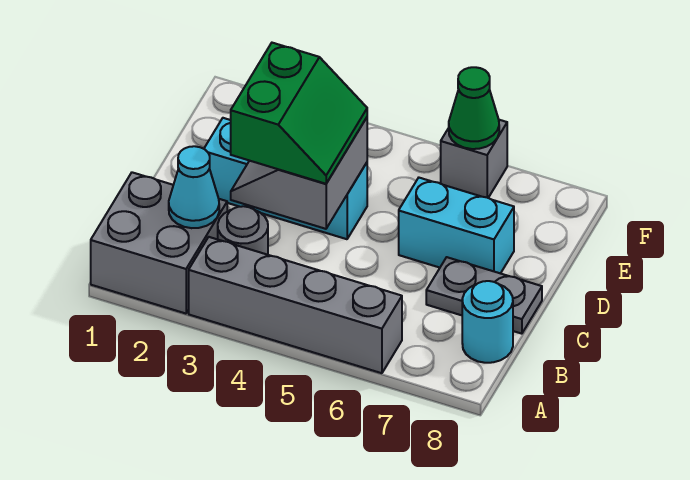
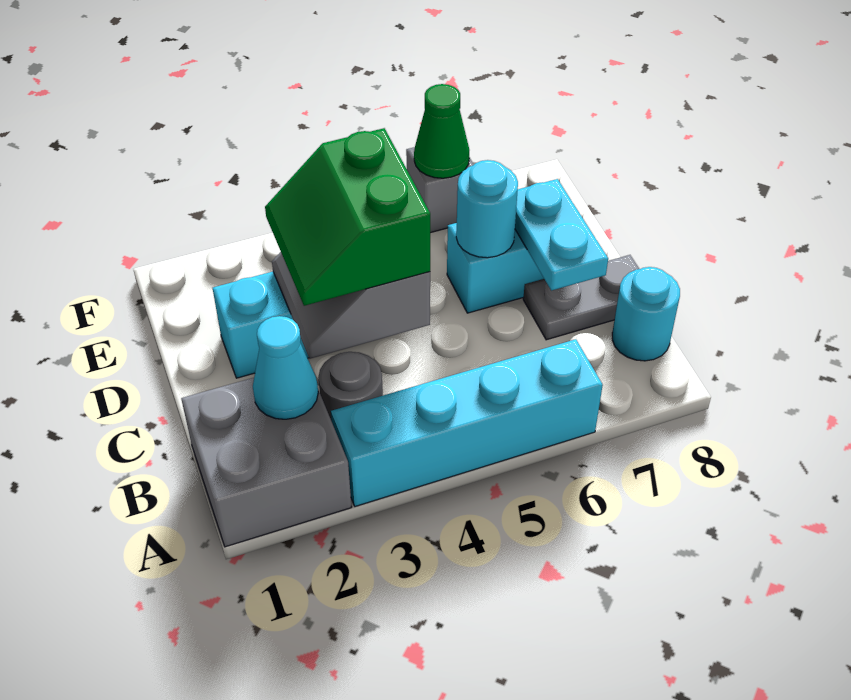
grey 1x4 brick [189,237,402,373] -> cyan 1x4 brick [331,339,603,506]
green 2x2 slope [231,43,367,184] -> green 2x2 slope turned to [265,128,430,306]
none -> cyan 1x2 plate [515,179,608,290]
none -> cyan 1x1 round brick [456,160,518,258]

